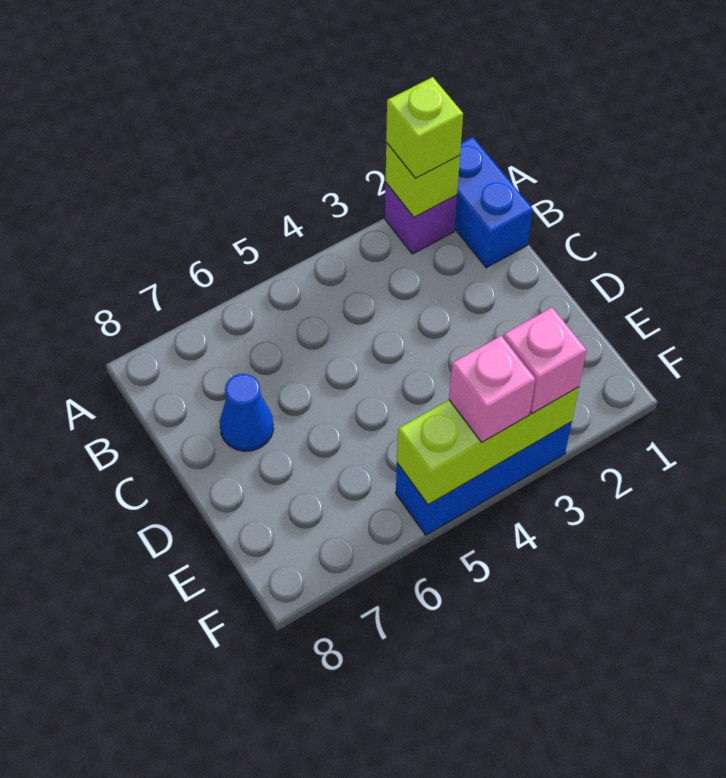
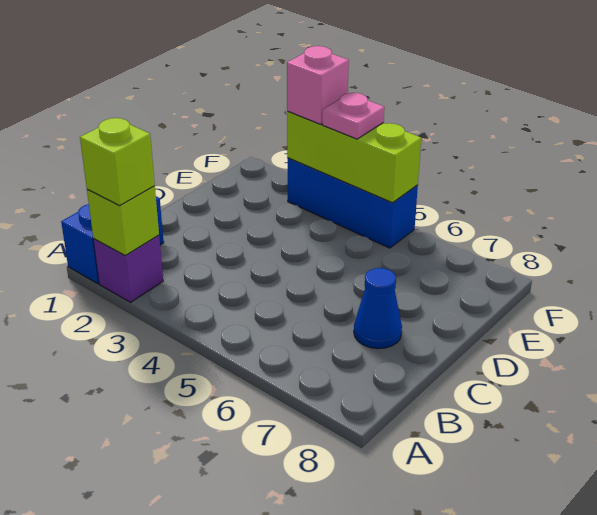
pink 1x1 brick [449,336,535,442] -> pink 1x1 plate [322,93,384,139]

